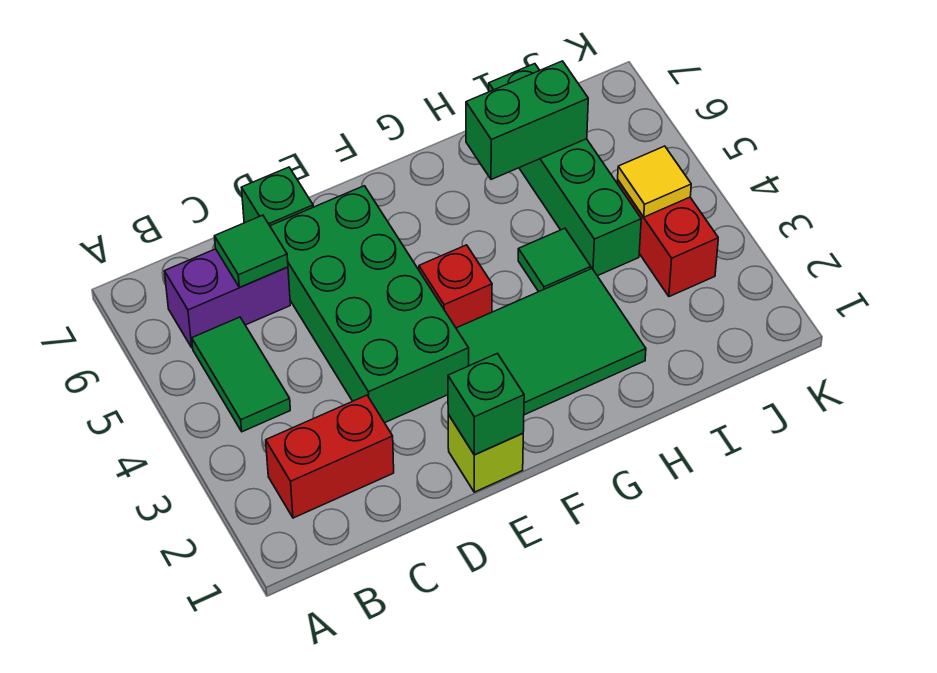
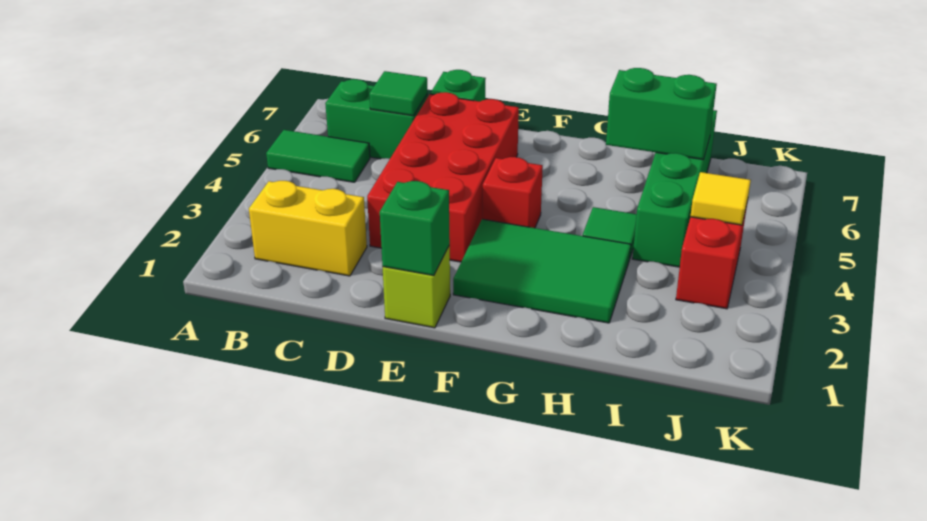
red 1x2 brick [266,395,394,518] -> yellow 1x2 brick [249,181,367,276]
green 1x2 tile [192,317,290,432] -> green 1x2 tile turned to [266,130,370,182]
purple 1x2 brick [164,249,290,348] -> green 1x2 brick [325,79,428,159]
green 2x4 brick [270,186,469,423] -> red 2x4 brick [367,92,519,262]

